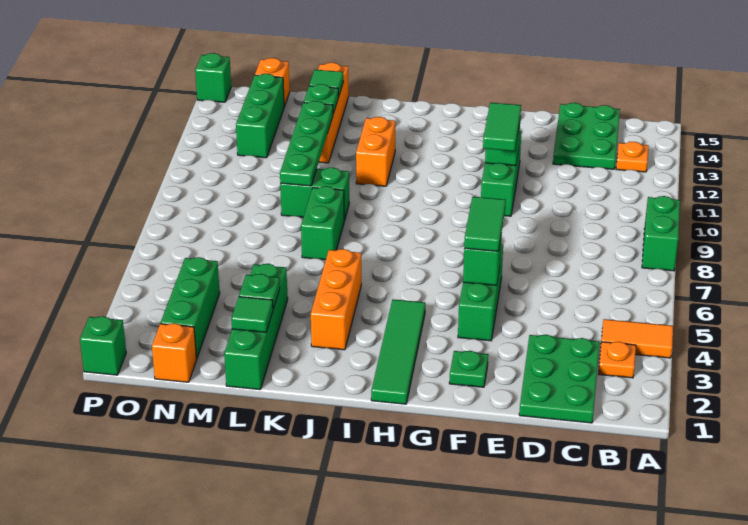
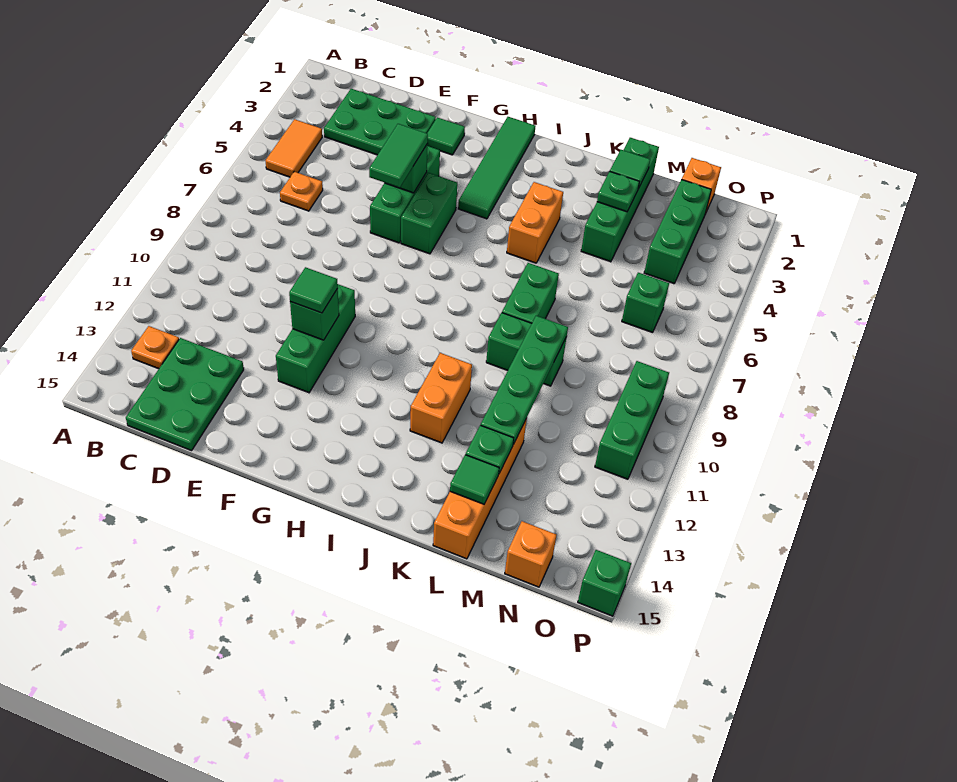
orange 1x2 tile [601,319,673,358] -> orange 1x2 tile turned to [266,119,322,177]
green 1x2 brick [642,196,680,271] -> green 1x2 brick moved to [401,173,457,254]
orange 1x1 plate [599,342,636,378] -> orange 1x1 plate moved to [280,172,323,211]
green 2x3 plate [519,335,600,423] -> green 2x3 plate turned to [324,89,436,155]
green 1x1 plate [449,351,488,387] -> green 1x1 tile [427,117,465,155]
green 1x2 tile [483,103,521,151] -> green 1x1 tile [289,267,338,313]
orange 1x3 brick [311,249,361,350] -> orange 1x2 brick [507,182,563,263]
green 1x3 brick [236,74,284,158] -> green 1x3 brick moved to [595,361,669,479]
green 1x1 brick [80,316,126,375] -> green 1x1 brick moved to [622,273,669,333]

